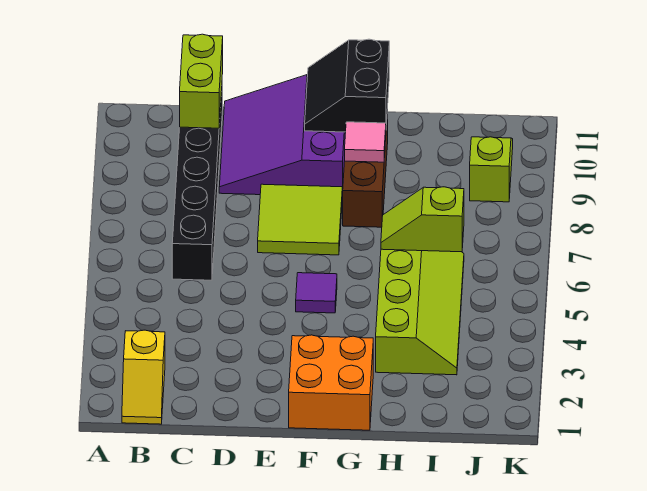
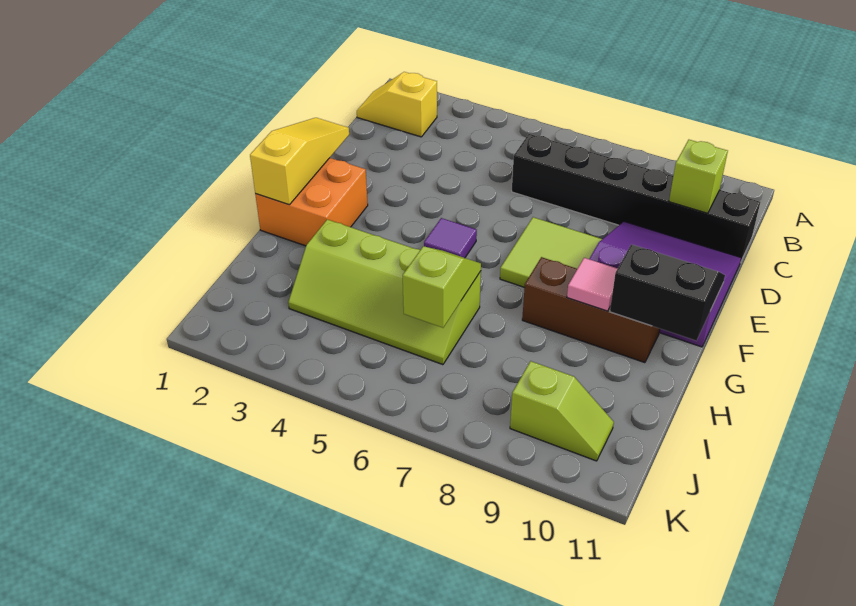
lime 1x2 brick [180,34,223,128] -> lime 1x1 brick [669,140,728,213]
none -> yellow 1x3 slope [250,118,349,205]

